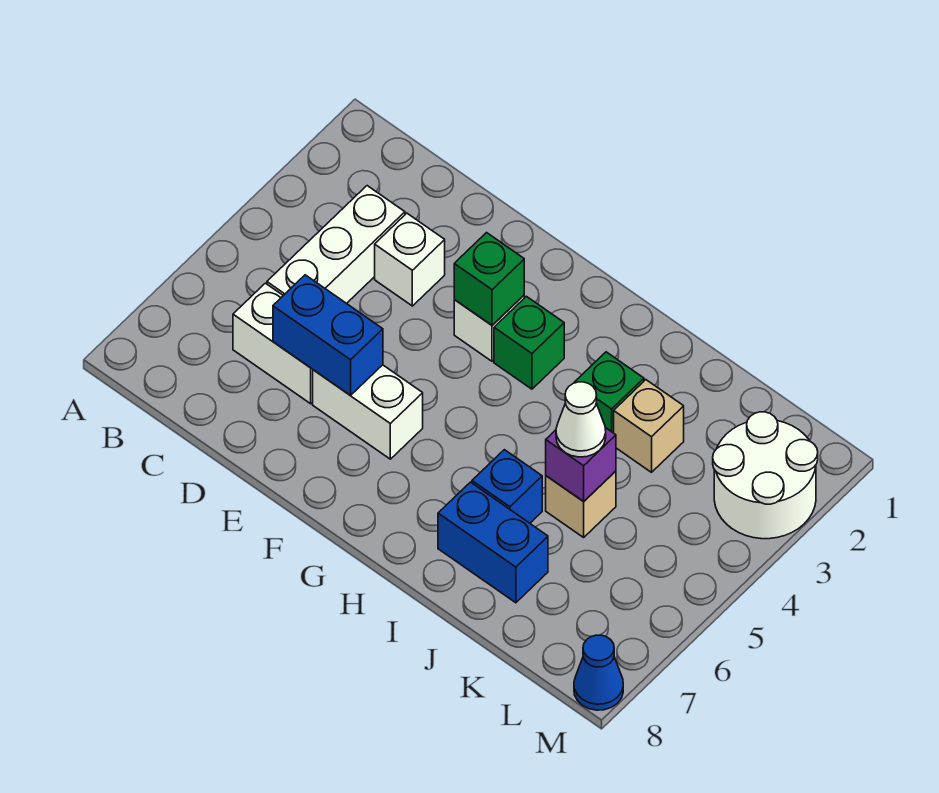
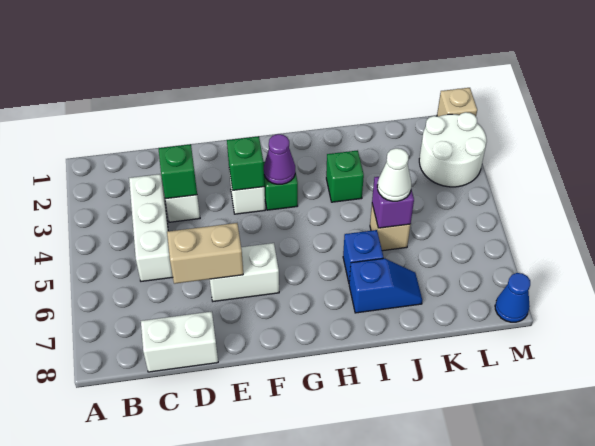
white 1x2 brick [233,283,313,404] -> white 1x2 brick moved to [141,311,218,372]
none -> green 1x1 brick [159,144,197,199]
blue 1x2 brick [273,275,383,395] -> tan 1x2 brick [167,223,243,284]
none -> purple 1x1 cone [264,134,295,184]
blue 1x2 brick [438,482,548,603] -> blue 1x2 slope [349,258,422,313]
tan 1x1 brick [614,380,684,472] -> tan 1x1 brick moved to [437,88,477,116]

